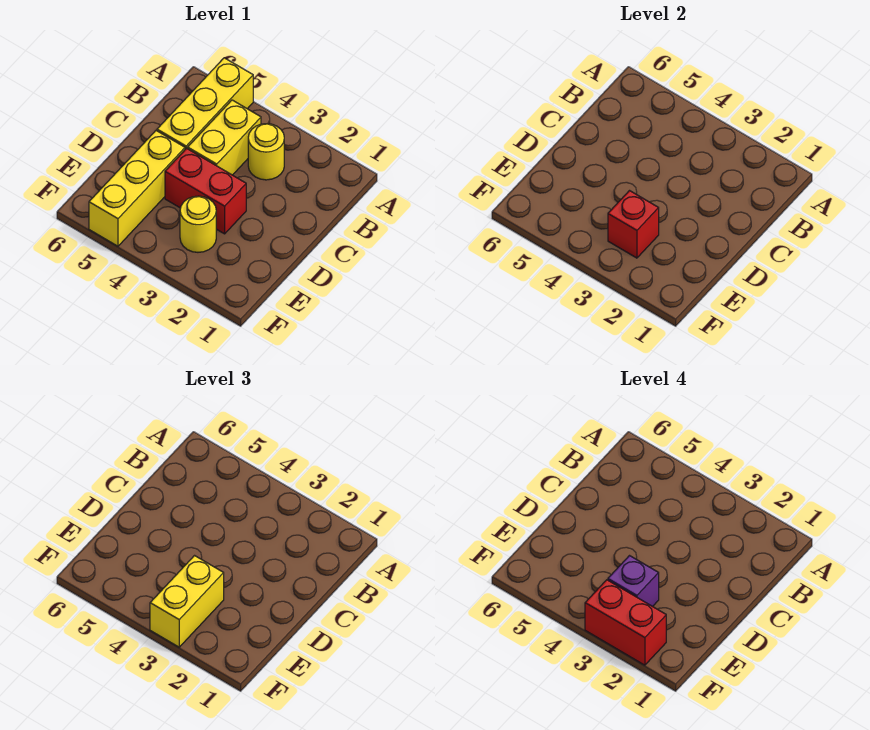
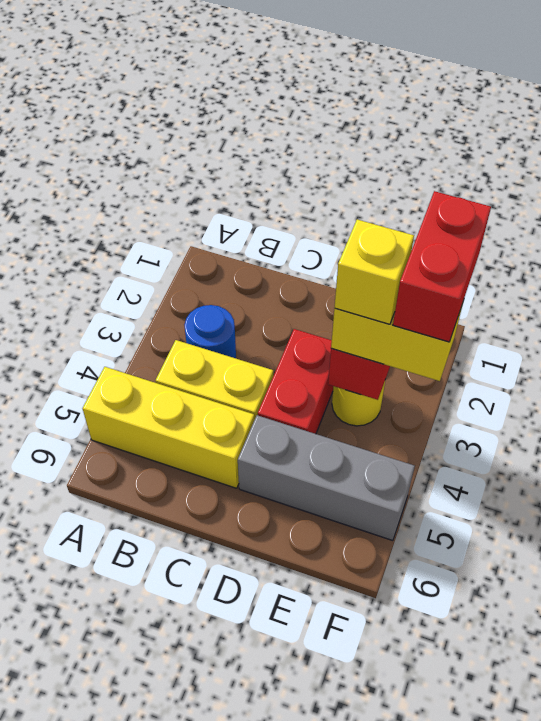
yellow 1x1 round brick [248,124,284,180] -> blue 1x1 round brick [184,305,236,358]
yellow 1x3 brick [89,131,185,246] -> grey 1x3 brick [238,415,415,541]
purple 1x1 brick [608,556,659,606] -> yellow 1x1 brick [334,220,414,324]

